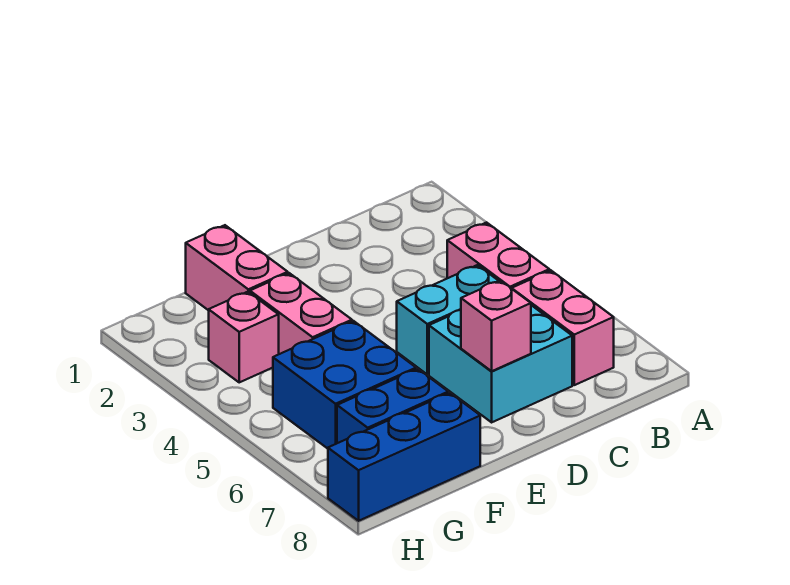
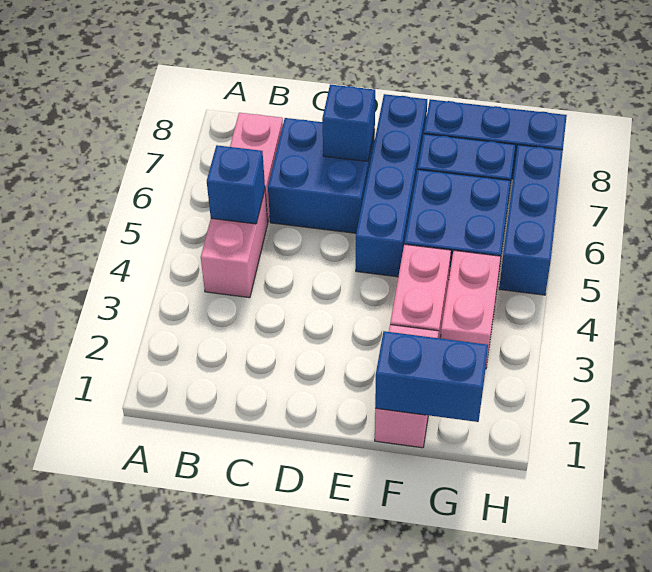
none -> blue 1x1 brick [207,145,265,224]
cyan 1x2 brick [397,265,498,375] -> none
cyan 2x2 brick [429,305,572,422] -> blue 2x2 brick [268,118,375,233]
pink 1x1 brick [461,280,531,371] -> blue 1x1 brick [322,85,375,161]
none -> blue 1x4 brick [356,94,427,277]
none -> blue 1x2 brick [375,331,488,422]
pink 1x1 brick [209,292,279,382] -> pink 1x2 brick [441,251,501,367]
none -> blue 1x3 brick [499,145,563,295]

